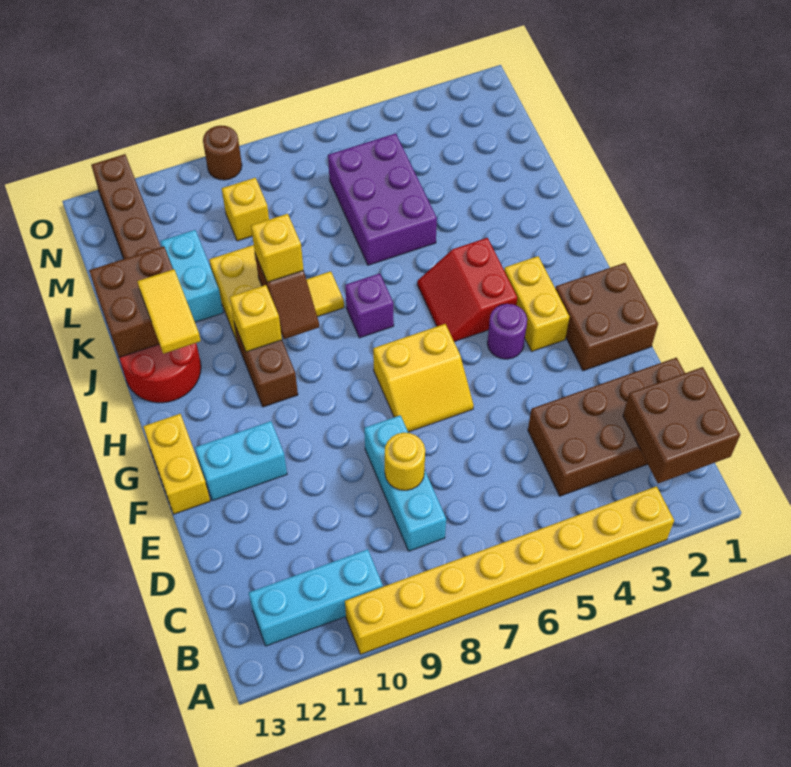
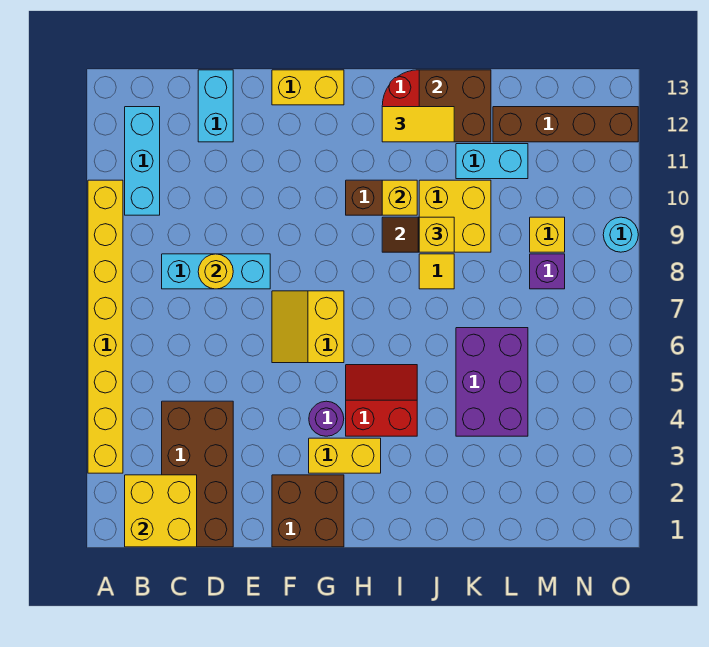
brown 2x2 brick [623,367,740,483] -> yellow 2x2 brick [125,475,197,547]
cyan 1x2 brick [195,421,287,501] -> cyan 1x2 brick moved to [198,70,233,142]
purple 1x1 brick [345,273,394,338] -> purple 1x1 brick moved to [530,254,565,289]
purple 2x3 brick [328,133,437,265] -> purple 2x3 brick turned to [456,328,528,436]
brown 1x1 round brick [203,126,242,180] -> cyan 1x1 round brick [603,217,638,252]

